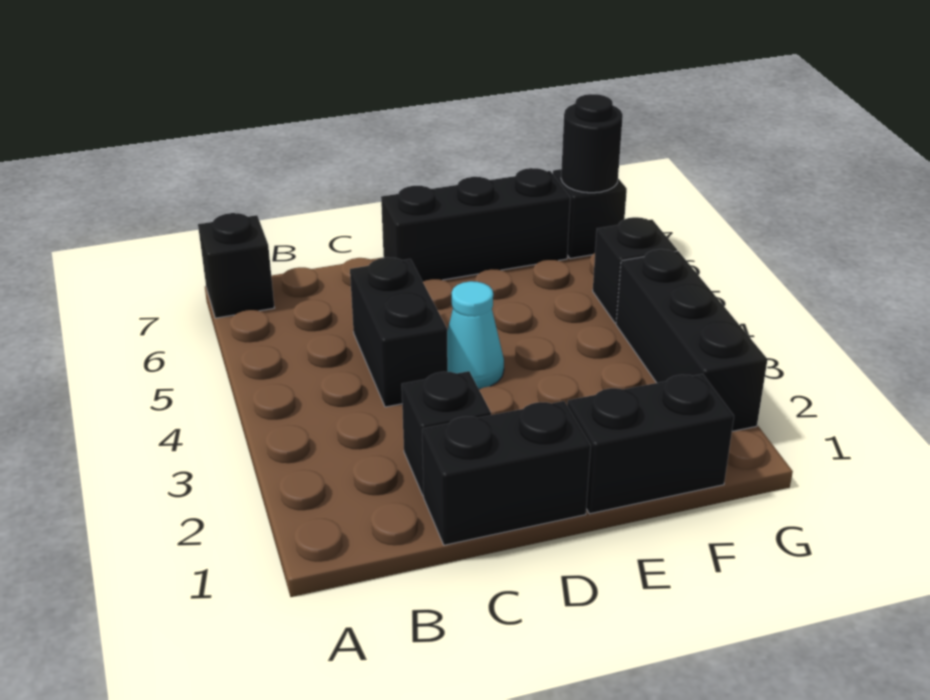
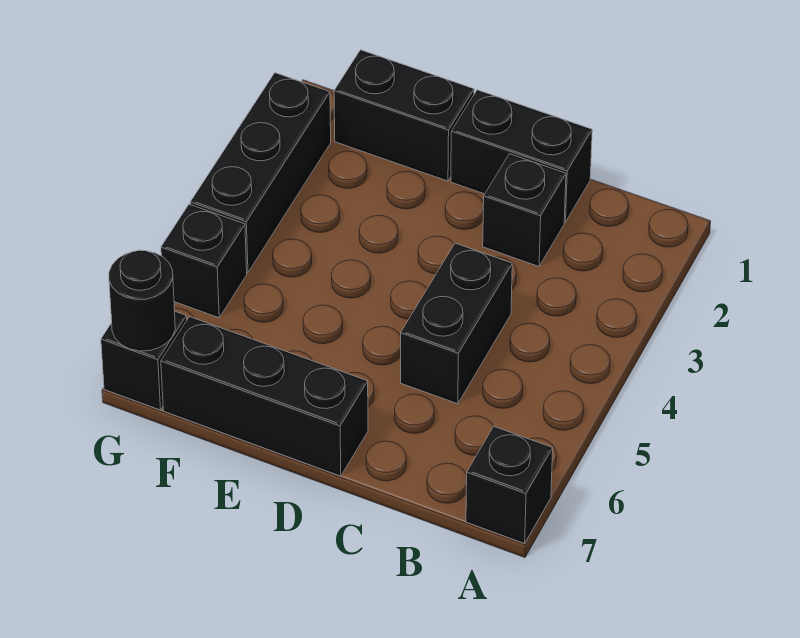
cyan 1x1 cone [447,281,504,389] -> none

